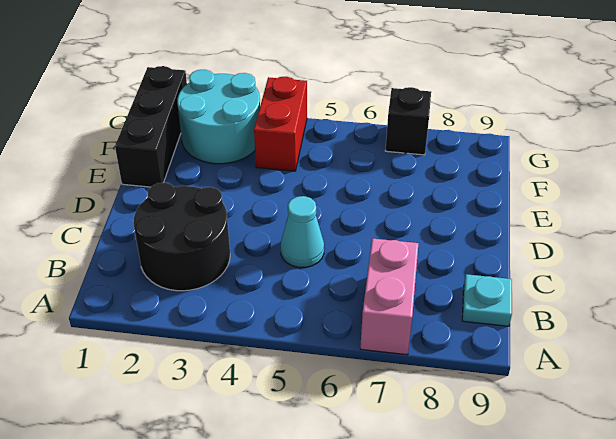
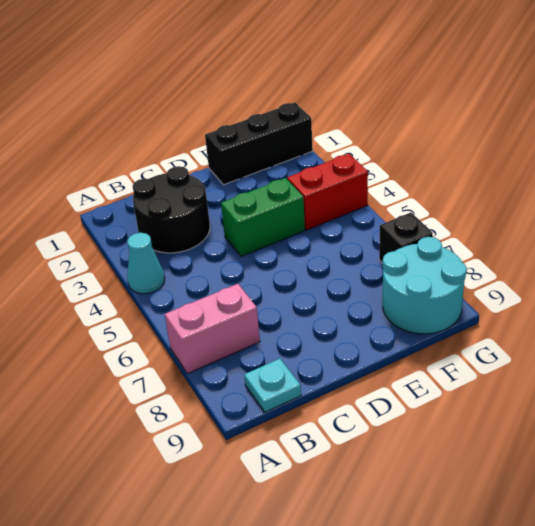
cyan 1x1 cone [281,196,324,268] -> cyan 1x1 cone moved to [127,233,165,294]
none -> green 1x2 brick [221,178,305,256]
cyan 2x2 round brick [177,70,260,164] -> cyan 2x2 round brick moved to [383,237,467,334]

